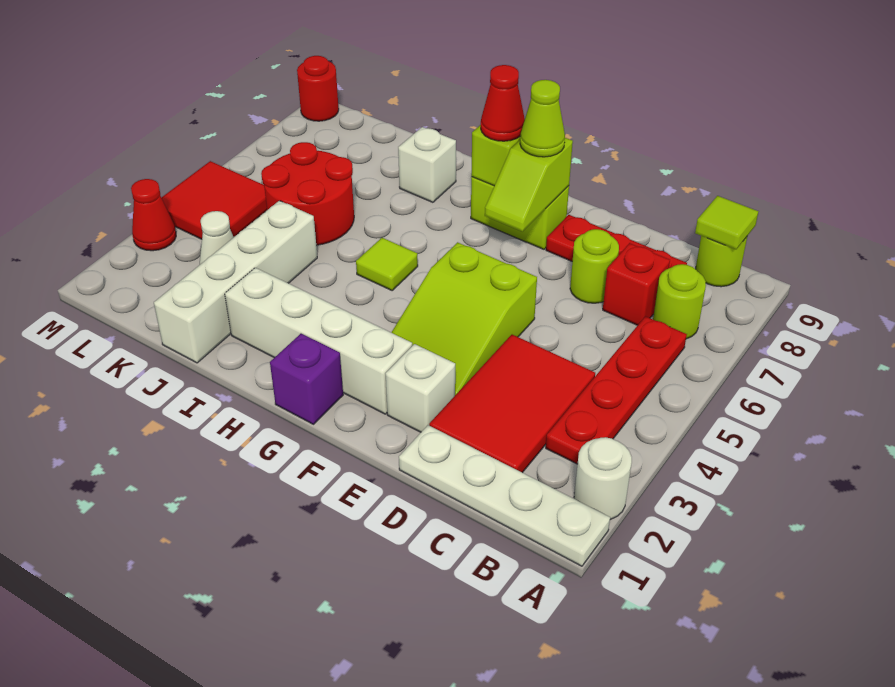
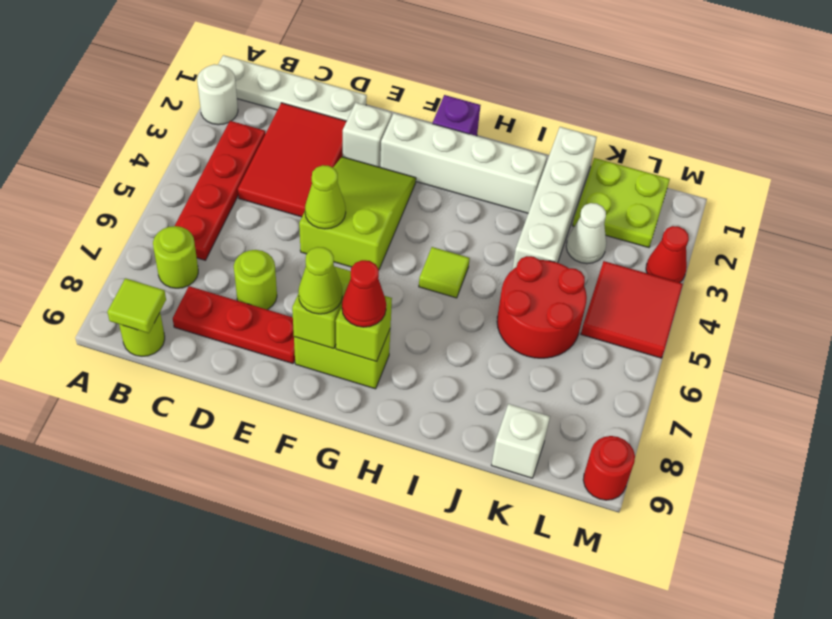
red 1x1 brick [603,243,670,325] -> none
none -> lime 1x1 cone [305,165,346,229]
white 1x1 brick [398,127,456,202] -> white 1x1 brick moved to [492,404,550,478]
none -> lime 2x2 plate [572,158,670,248]

